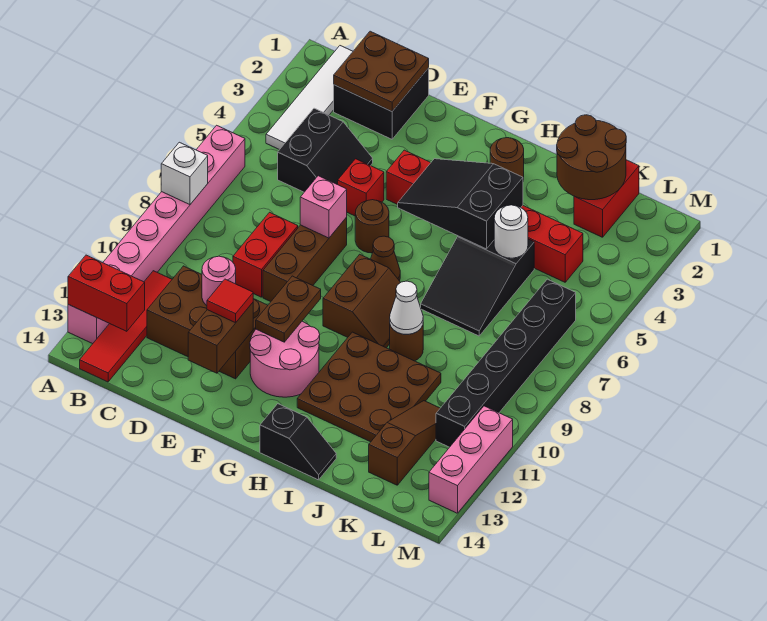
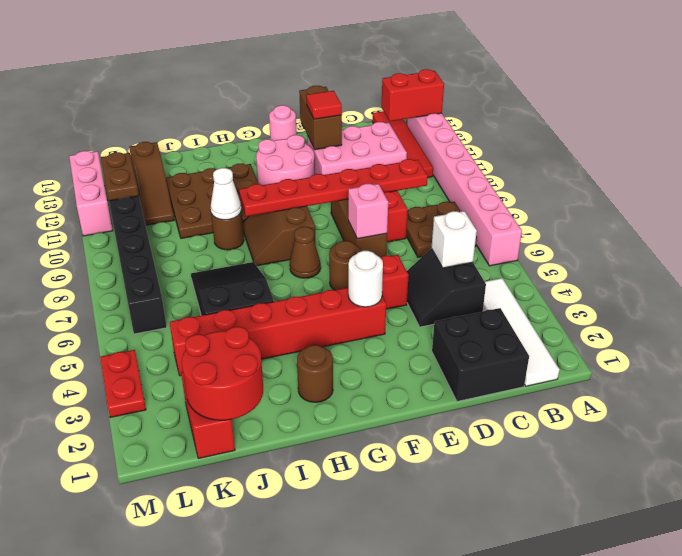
white 1x1 brick [161,142,208,205] -> white 1x1 brick moved to [431,211,477,268]
brown 2x2 plate [334,31,429,111] -> brown 2x2 plate moved to [406,202,477,257]
none -> red 1x6 plate [239,159,428,217]
brown 2x3 brick [147,266,268,379] -> pink 2x3 brick [308,122,407,175]
pink 1x1 round brick [202,256,236,306] -> pink 1x1 round brick moved to [269,105,296,141]
brown 1x2 plate [256,276,321,342] -> brown 1x2 plate moved to [101,152,139,201]
black 2x3 slope [398,159,523,249] -> none
black 1x2 slope [260,404,336,480] -> none
brown 2x2 round brick [557,115,626,200] -> red 2x2 round brick [182,327,263,420]
white 1x1 round brick [494,205,528,258] -> white 1x1 round brick moved to [348,251,383,307]
none -> red 1x2 plate [100,350,146,418]

